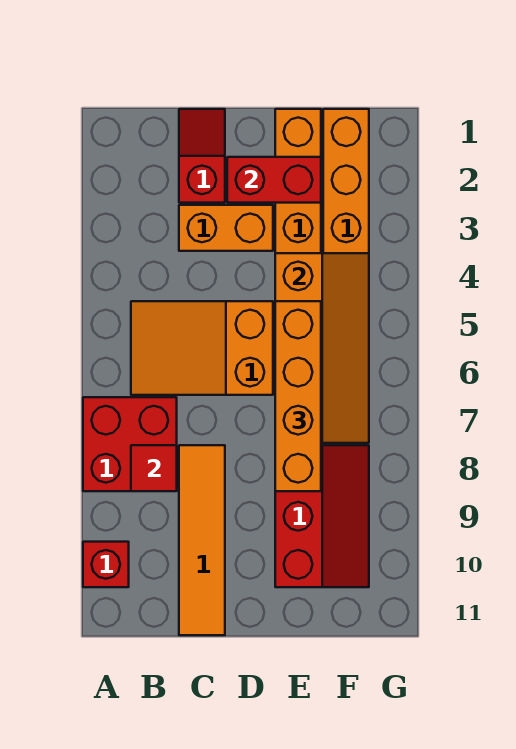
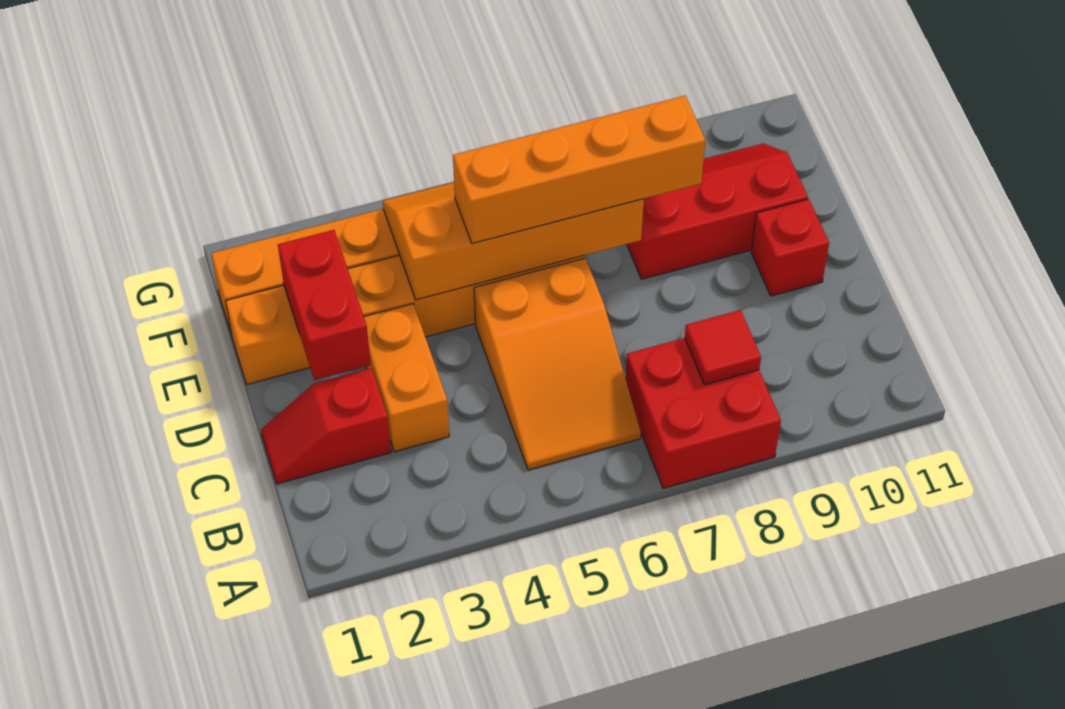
red 1x1 brick [83,542,129,587] -> red 1x1 brick moved to [751,199,829,296]
orange 1x4 tile [179,445,225,635] -> none

